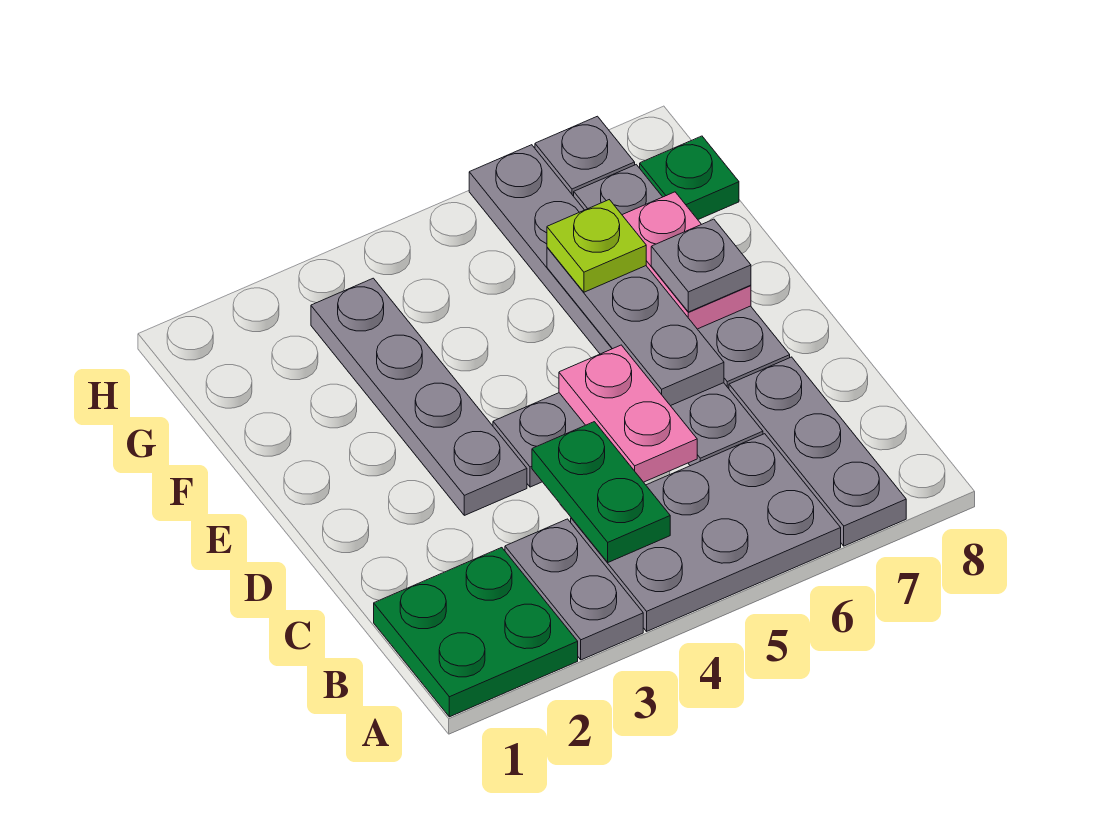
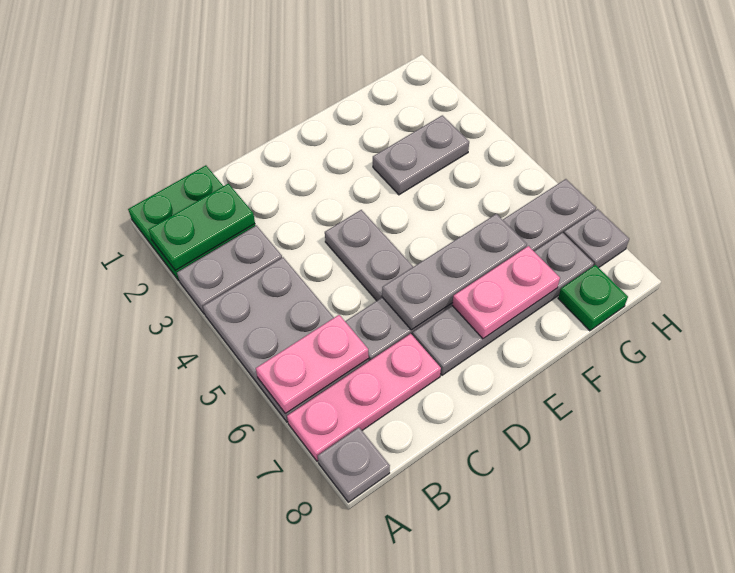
grey 1x3 plate [729,357,906,546] -> pink 1x3 plate [287,334,441,461]
green 1x2 plate [532,422,670,562] -> green 1x2 plate moved to [148,184,255,271]
pink 1x2 plate [559,345,697,482] -> pink 1x2 plate moved to [256,315,369,414]
grey 1x4 plate [311,278,527,515] -> grey 1x2 plate [373,115,469,195]
grey 1x1 plate [651,219,751,312] -> grey 1x1 plate moved to [318,427,390,502]
lime 1x1 plate [547,200,646,292] -> none

